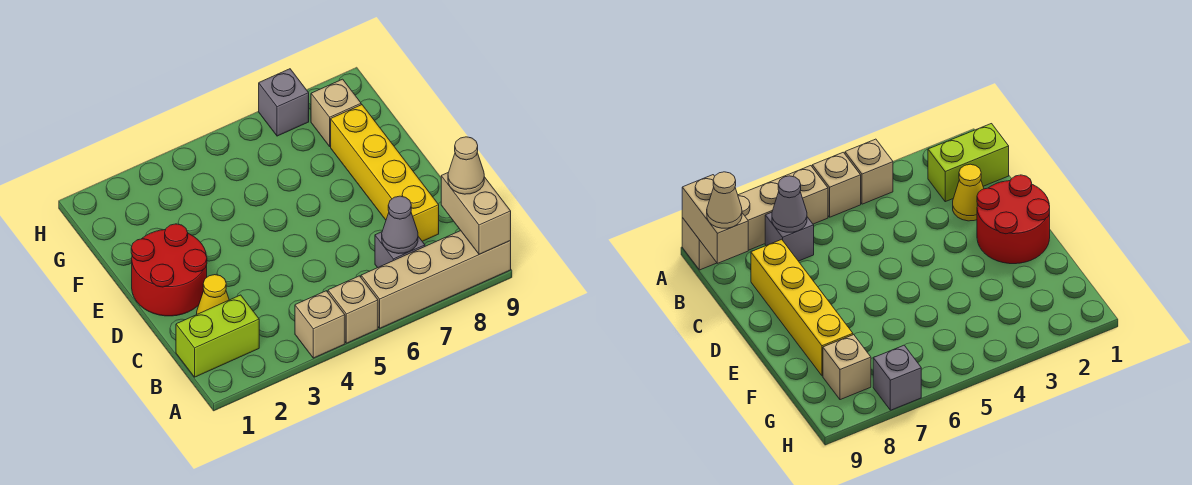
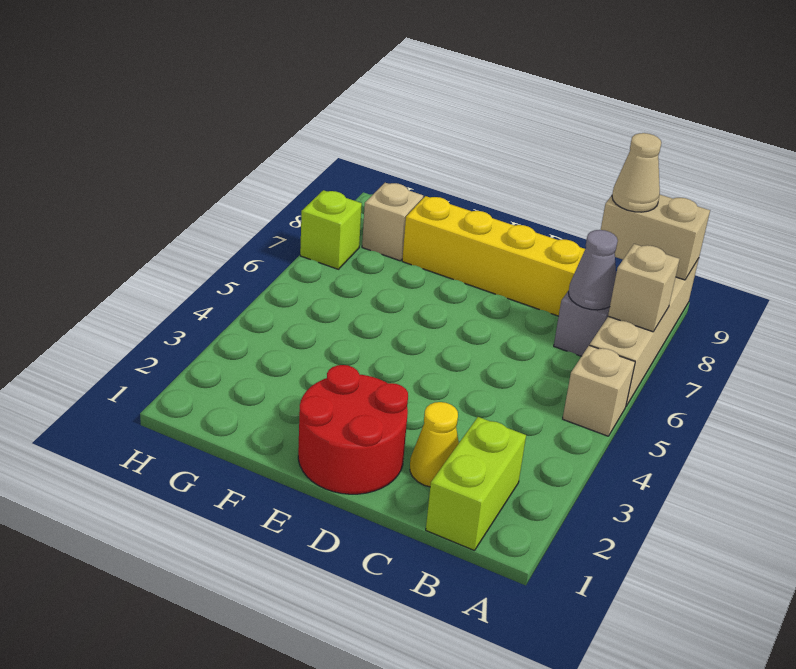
tan 1x1 brick [295,291,345,358] -> tan 1x1 brick moved to [608,244,679,332]
grey 1x1 brick [259,69,309,136] -> lime 1x1 brick [300,190,362,269]

